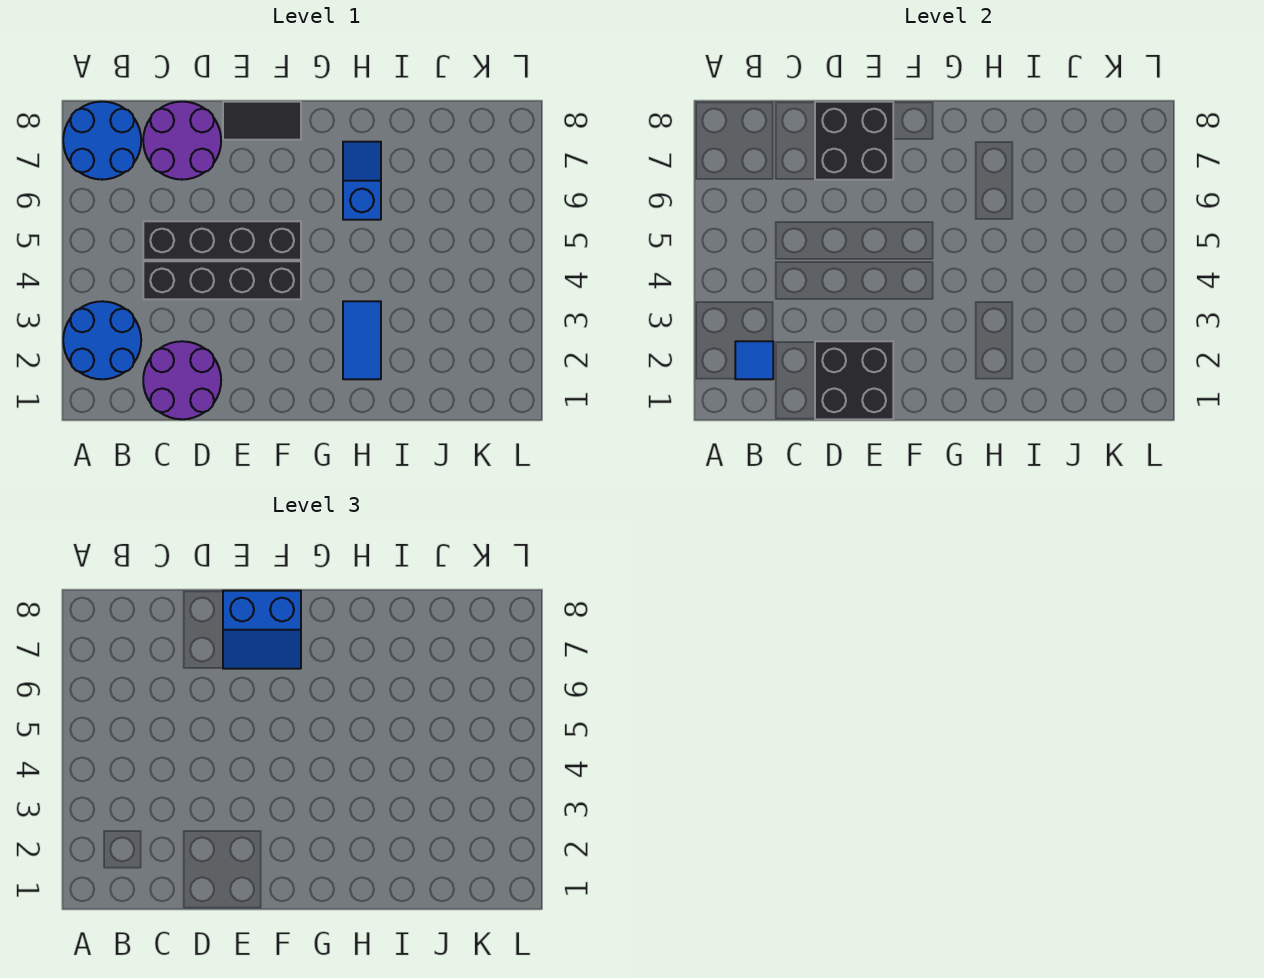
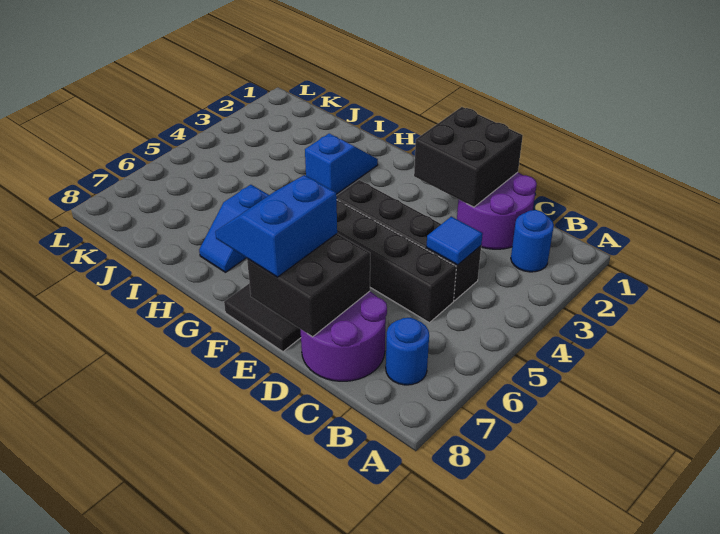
blue 2x2 round brick [63,301,141,379] -> blue 1x1 round brick [511,210,554,272]
blue 2x2 round brick [63,102,141,180] -> blue 1x1 round brick [386,318,429,385]
blue 1x1 tile [735,341,773,379] -> blue 1x1 tile moved to [426,217,483,265]
blue 2x2 slope [223,591,301,669] -> blue 2x2 slope turned to [215,175,337,277]
blue 1x2 tile [343,301,381,379] -> blue 1x2 slope [305,134,378,194]

